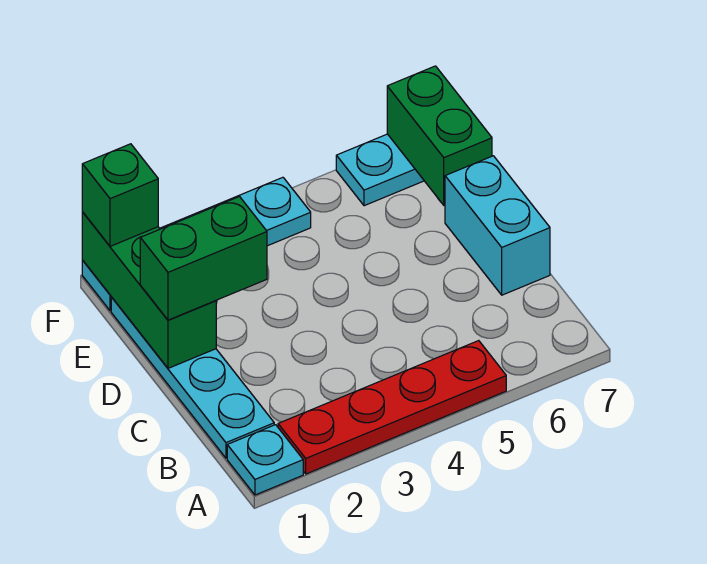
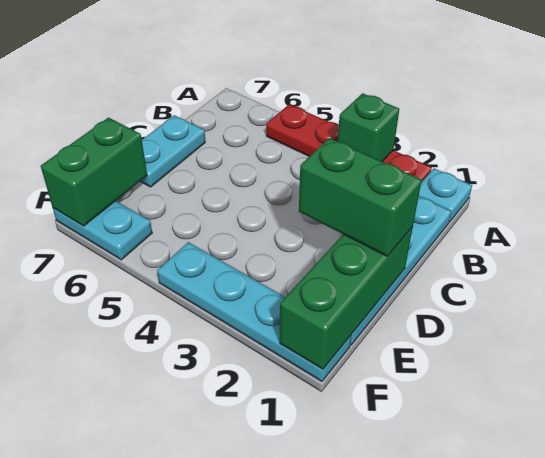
cyan 1x2 brick [445,156,550,295] -> cyan 1x2 plate [140,115,205,187]
green 1x1 brick [82,144,158,246] -> green 1x1 brick moved to [338,93,399,161]

